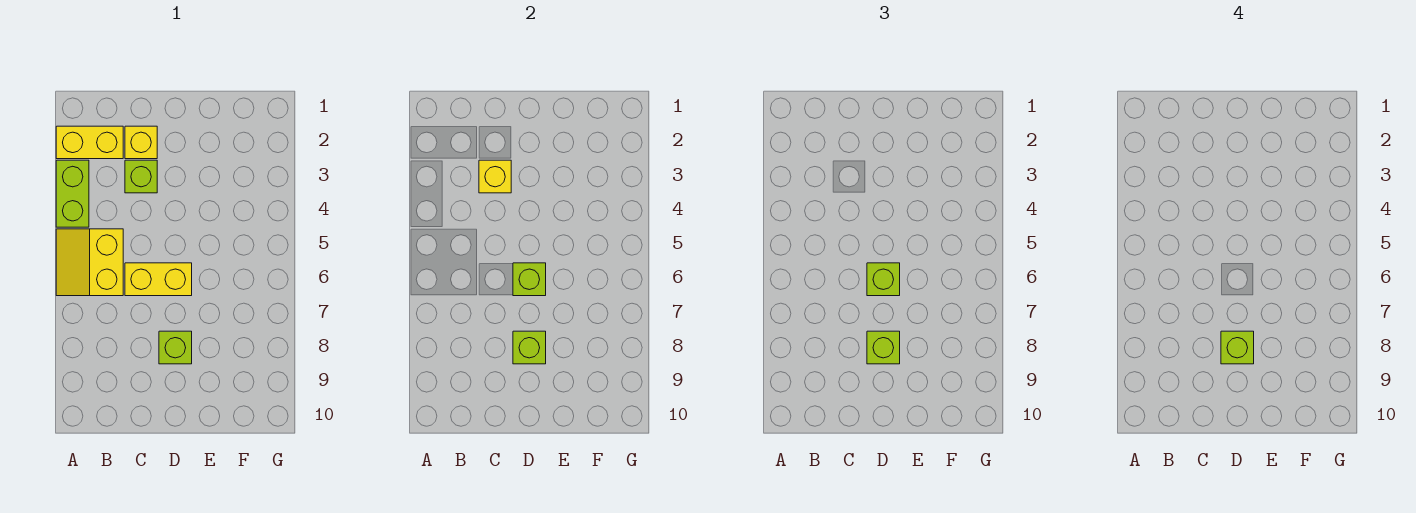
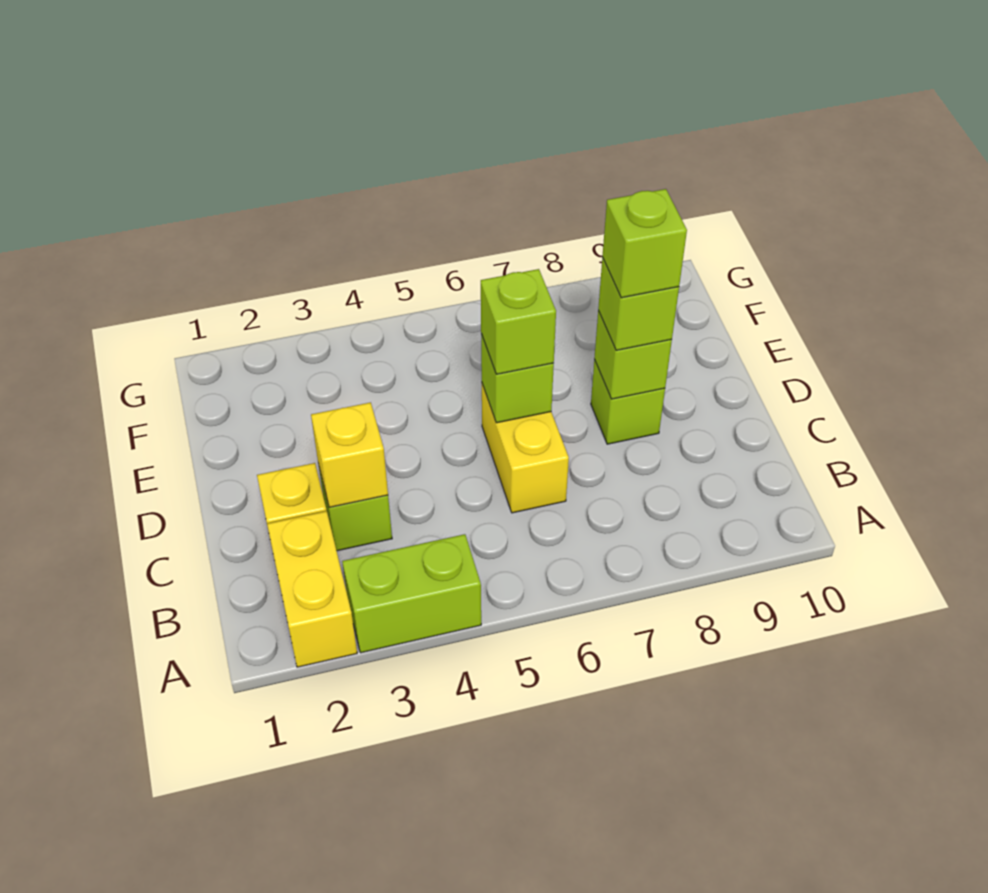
yellow 2x2 slope [56,229,123,296] -> none

